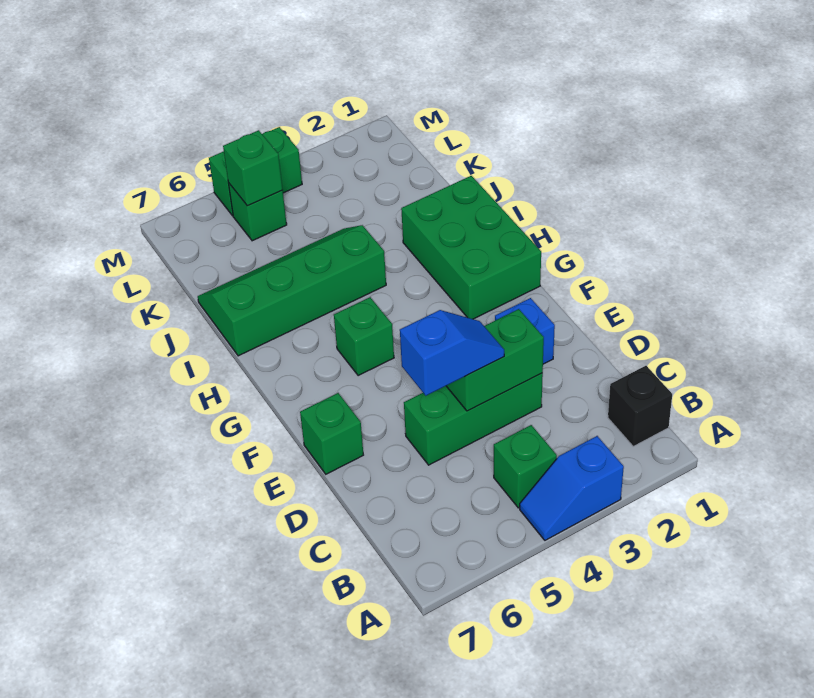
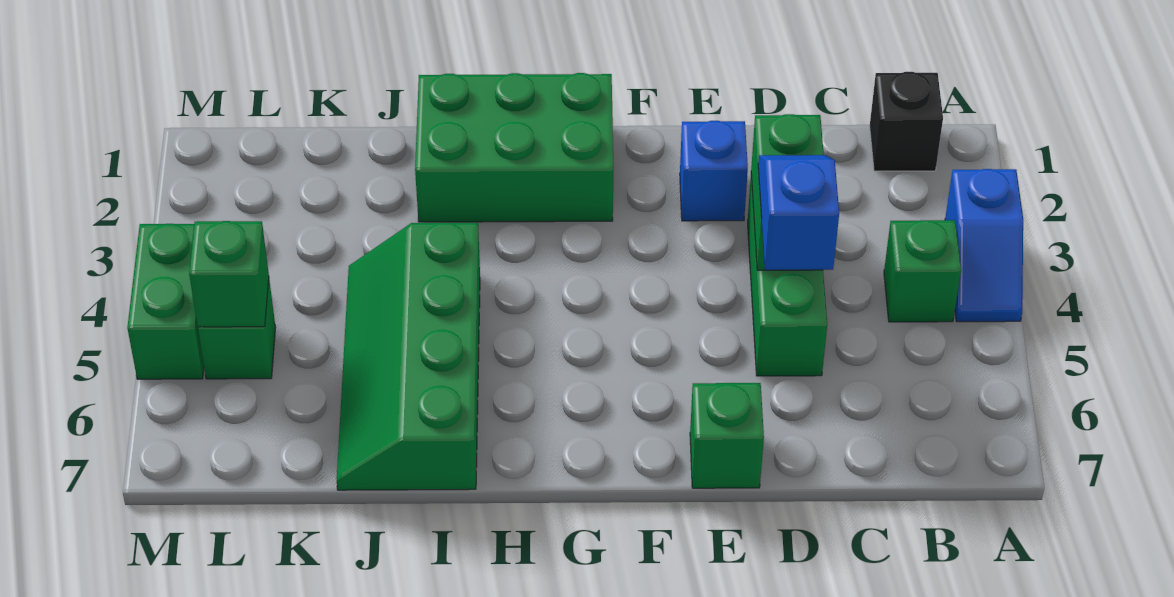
green 1x1 brick [334,297,394,376] -> none

